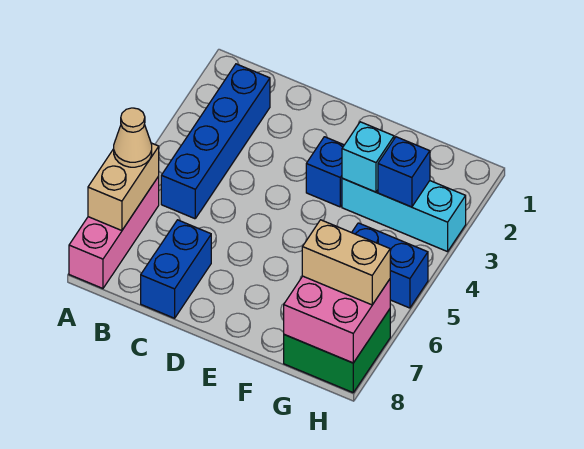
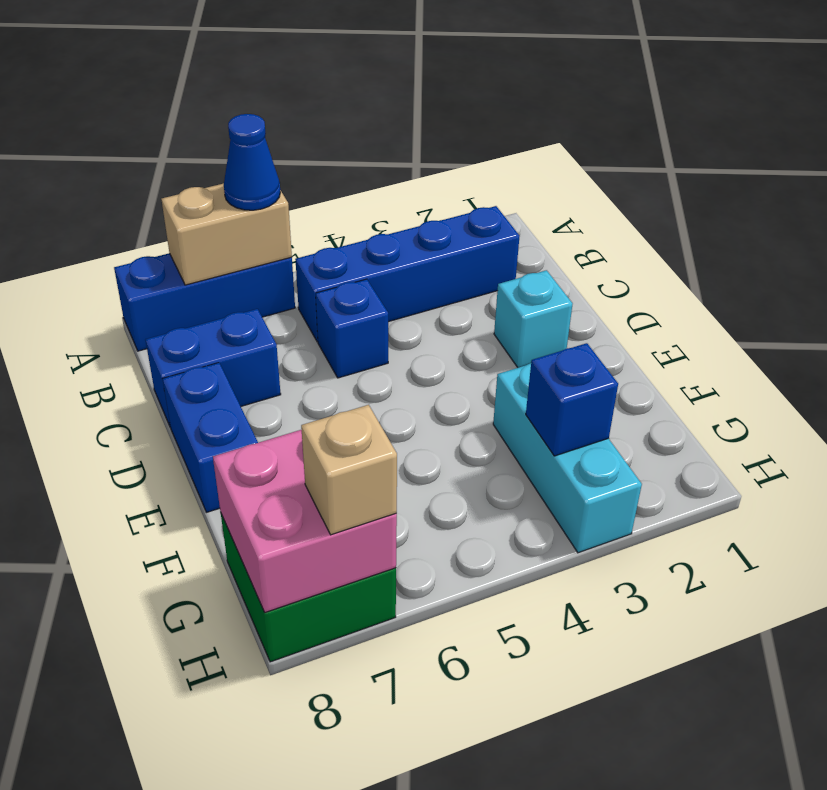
pink 1x3 brick [69,176,159,288] -> blue 1x3 brick [114,253,295,351]
tan 1x1 cone [114,108,152,167] -> blue 1x1 cone [224,114,280,210]
blue 1x1 brick [306,137,344,207] -> blue 1x1 brick moved to [316,279,388,378]
cyan 1x1 brick [342,122,394,192] -> cyan 1x1 brick moved to [494,270,573,368]
blue 1x2 brick [352,223,428,308] -> blue 1x2 brick moved to [163,363,258,512]
tan 1x2 brick [302,220,390,305] -> tan 1x1 brick [301,405,397,535]

